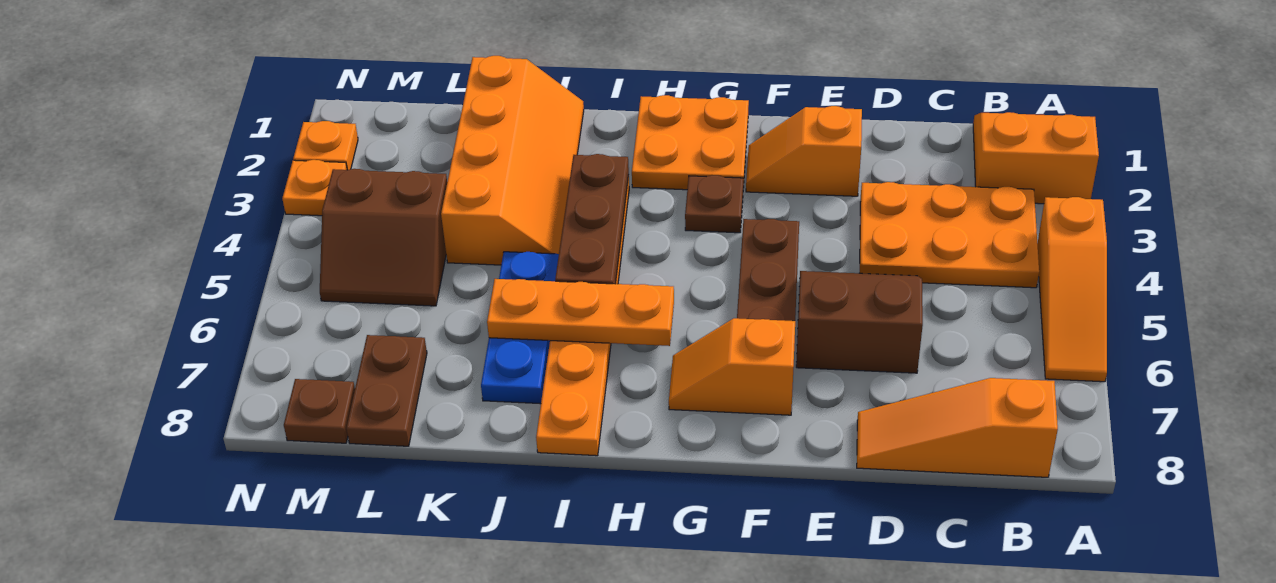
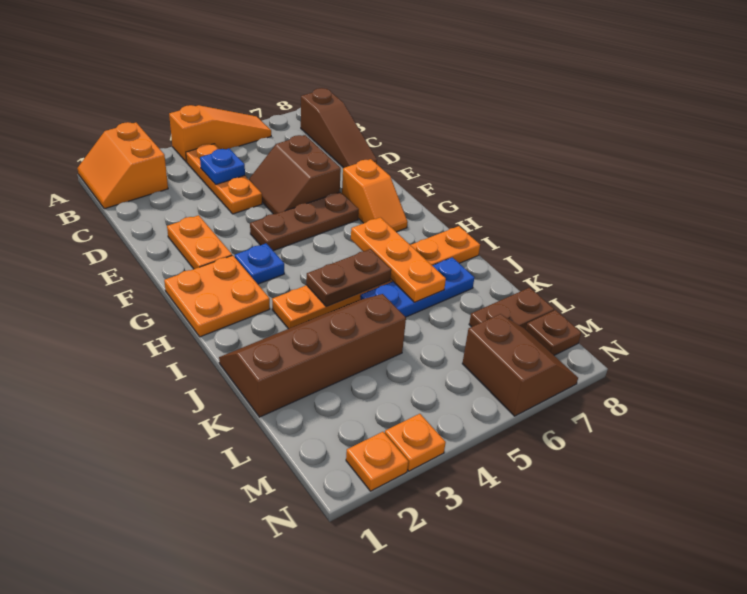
orange 2x3 plate [860,182,1039,288] -> orange 1x3 plate [186,144,262,214]
orange 1x3 slope [857,378,1058,477] -> brown 1x3 slope [301,88,377,168]
none -> blue 1x1 plate [200,149,245,185]
orange 1x2 slope [746,106,862,196] -> orange 1x2 plate [167,215,232,269]
brown 1x1 plate [685,175,743,233] -> blue 1x1 plate [235,244,284,284]
brown 1x3 plate [555,154,629,284] -> brown 1x2 plate [306,249,391,307]
orange 2x4 slope [441,56,584,265] -> brown 2x4 slope [219,294,406,417]
brown 2x2 slope [320,169,447,306] -> brown 2x2 slope moved to [462,314,578,416]

